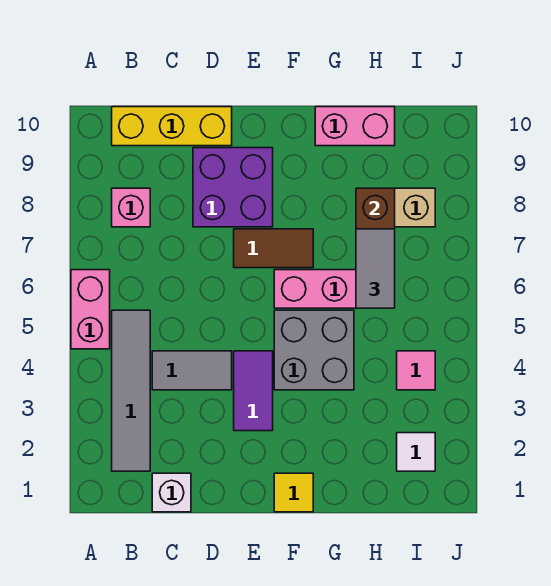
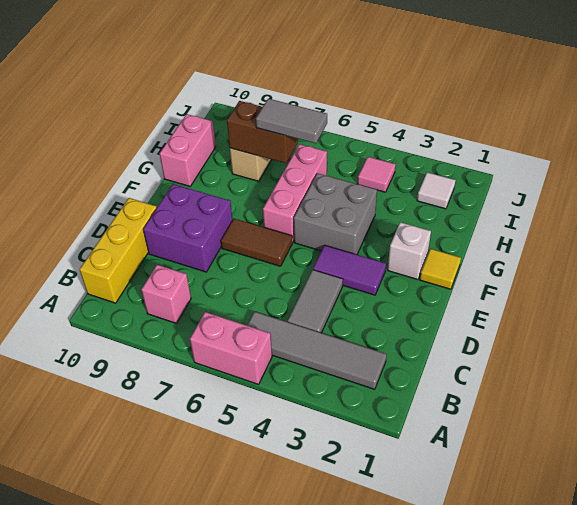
white 1x1 brick [152,473,191,512] -> white 1x1 brick moved to [388,222,431,280]
brown 1x2 tile [234,229,313,268] -> brown 1x2 tile turned to [221,219,292,266]

